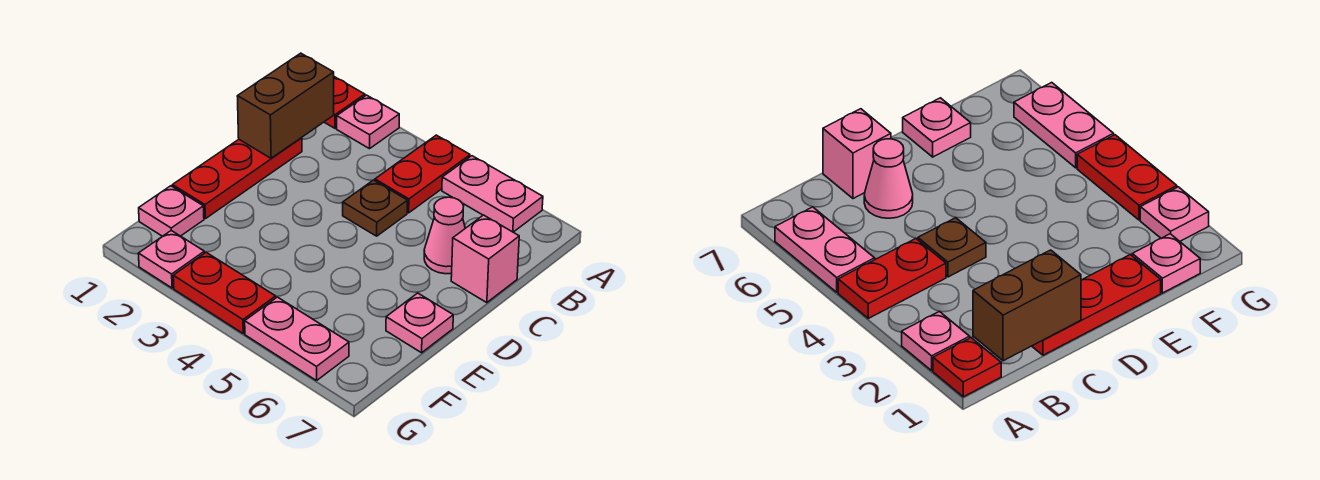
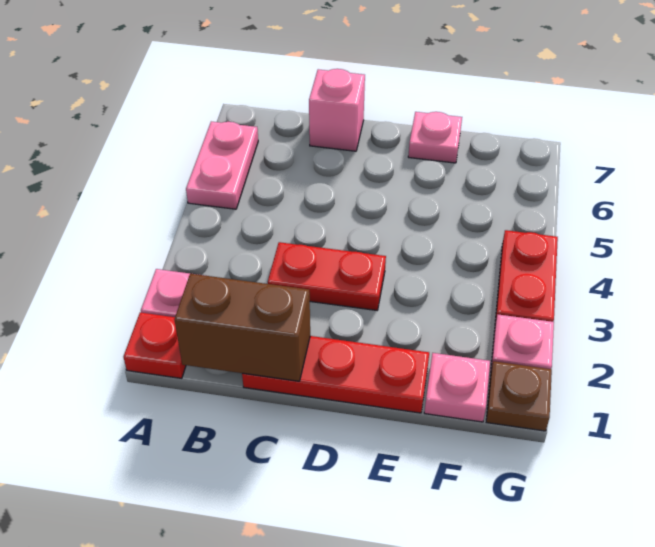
red 1x2 plate [375,135,470,213] -> red 1x2 plate moved to [268,242,386,310]
brown 1x1 plate [343,180,407,236] -> brown 1x1 plate moved to [486,361,552,431]
pink 1x1 cone [424,197,465,274] -> none
pink 1x2 plate [245,297,349,381] -> none

